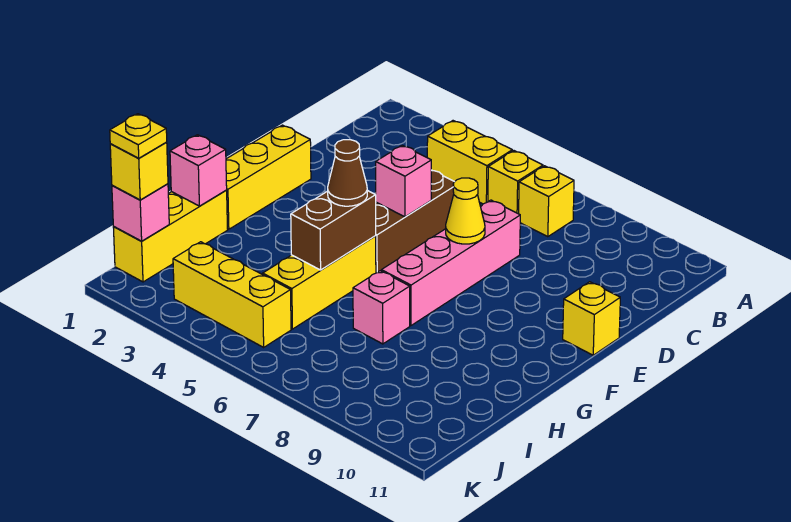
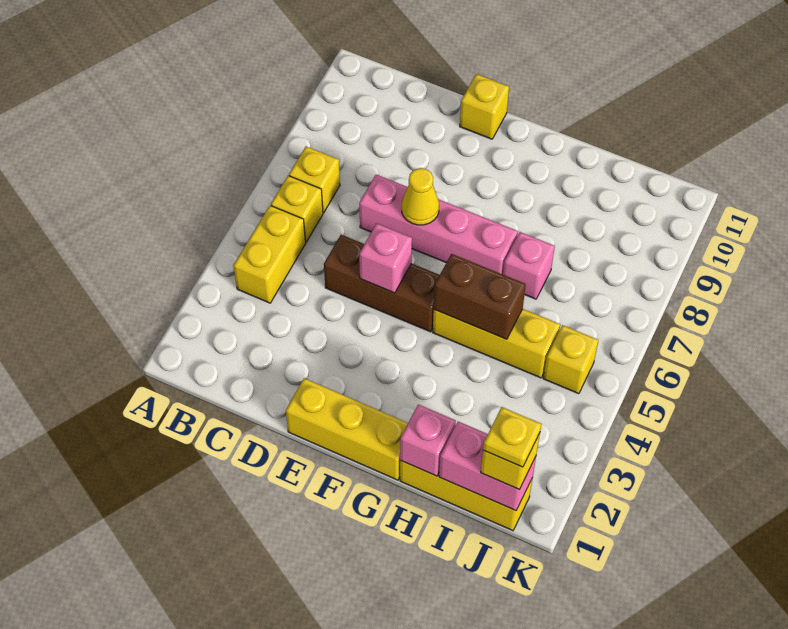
brown 1x1 cone [328,140,367,206] -> none
pink 1x1 brick [112,184,169,241] -> pink 1x2 brick [439,421,536,511]
yellow 1x3 brick [173,242,291,347] -> yellow 1x1 brick [543,325,598,394]

